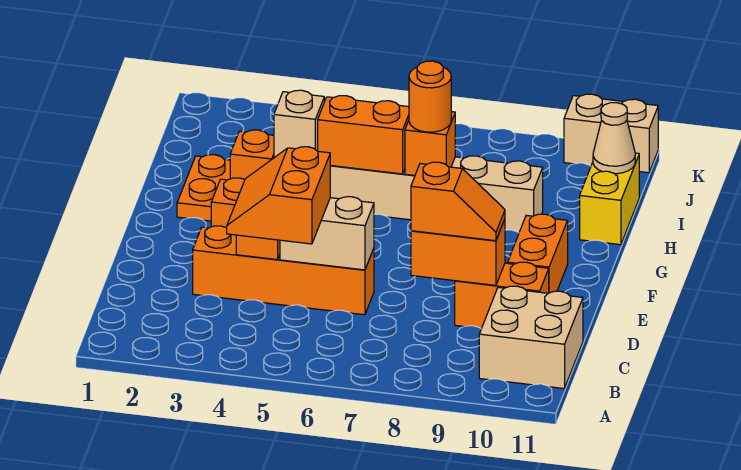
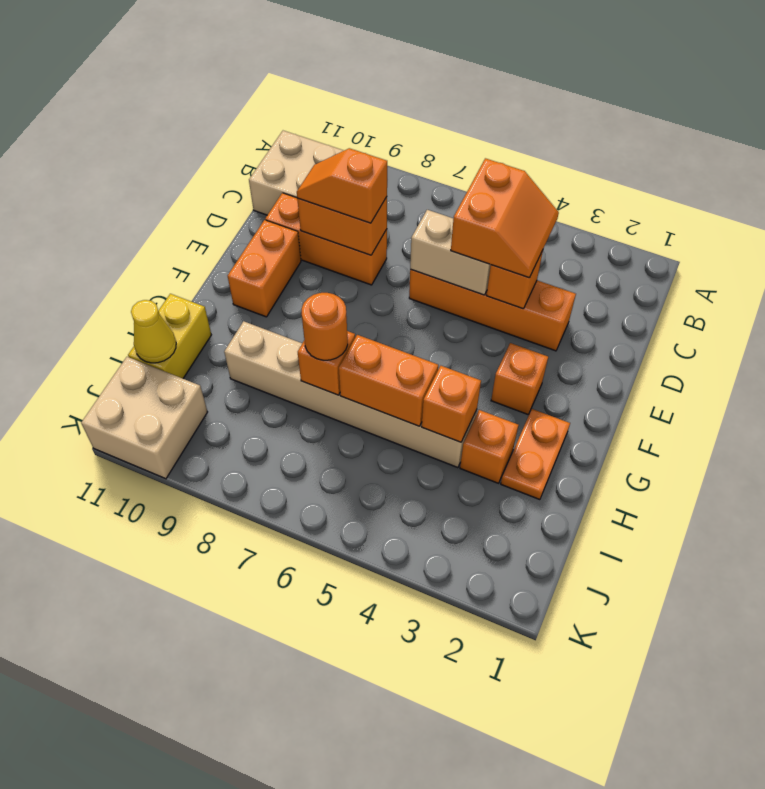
orange 1x2 brick [455,262,549,329] -> orange 1x3 brick [265,193,387,285]
tan 1x1 brick [274,90,324,158] -> orange 1x1 brick [422,366,481,442]
tan 1x1 cone [593,103,635,174] -> yellow 1x1 cone [131,300,176,363]
tan 1x2 brick [564,94,658,173] -> tan 2x2 brick [81,357,207,479]

